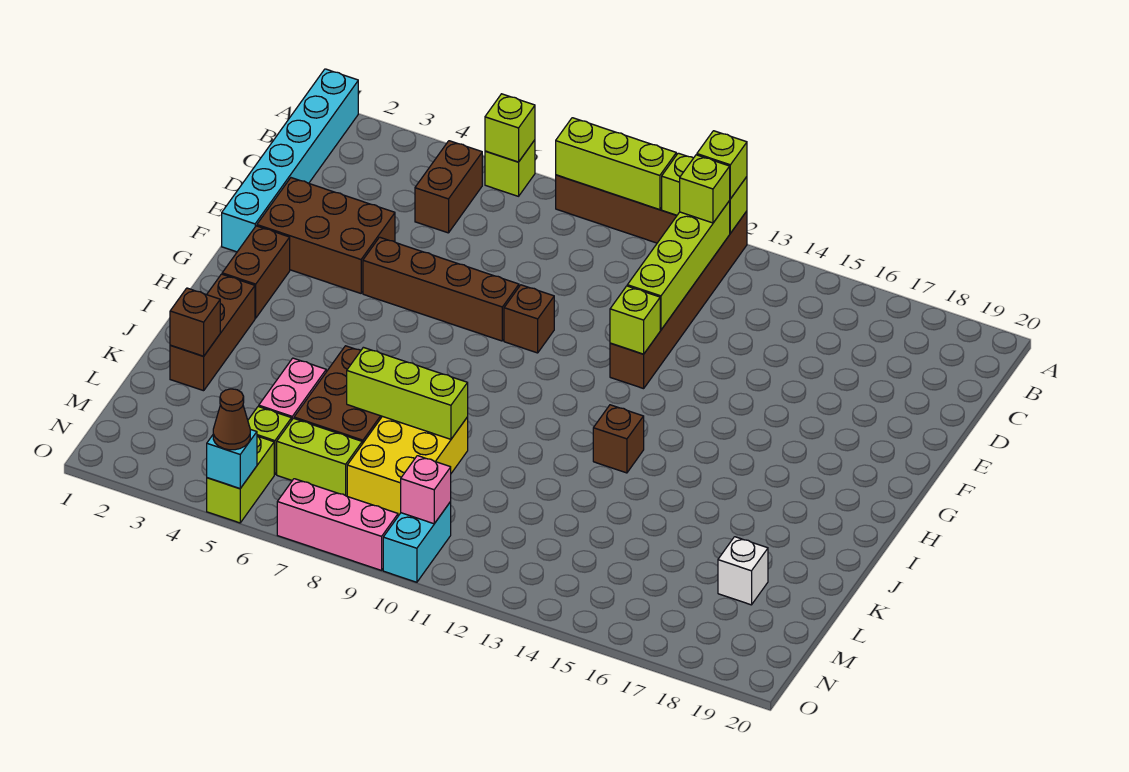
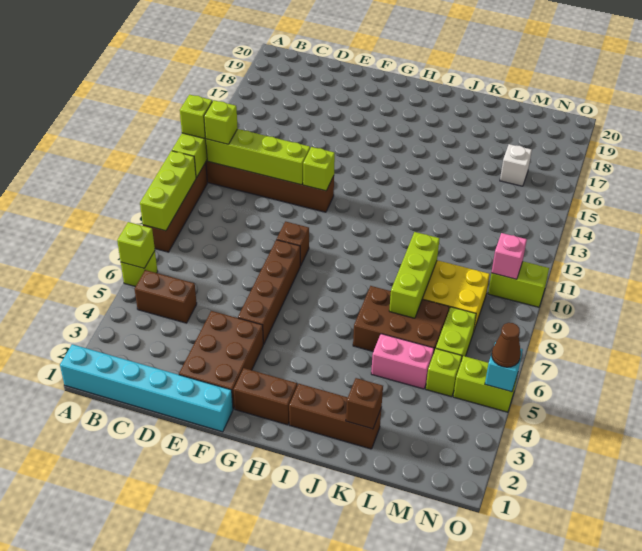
brown 1x1 brick [593,405,644,473] -> none
white 1x1 brick [718,537,768,605] -> white 1x1 brick moved to [500,144,532,186]
cyan 1x2 brick [383,502,451,582] -> lime 1x2 brick [488,261,549,307]
pink 1x3 brick [277,479,398,570] -> none

